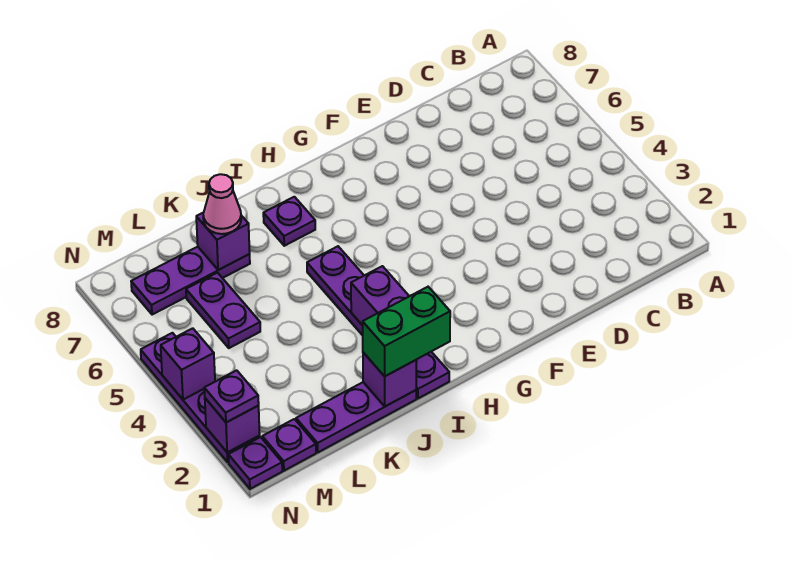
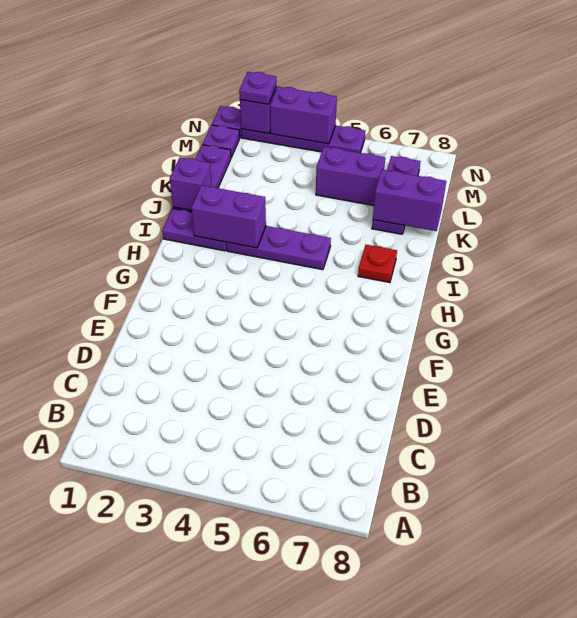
green 1x2 brick [362,287,450,376] -> none
purple 1x1 plate [263,197,315,246] -> red 1x1 plate [358,245,397,283]
purple 1x1 brick [196,212,250,270] -> purple 1x2 brick [373,170,446,231]
pink 1x1 cone [203,174,241,234] -> none
purple 1x2 plate [186,273,260,348] -> purple 1x2 brick [316,147,385,206]
purple 1x1 brick [161,328,215,400] -> purple 1x2 brick [270,87,337,144]

